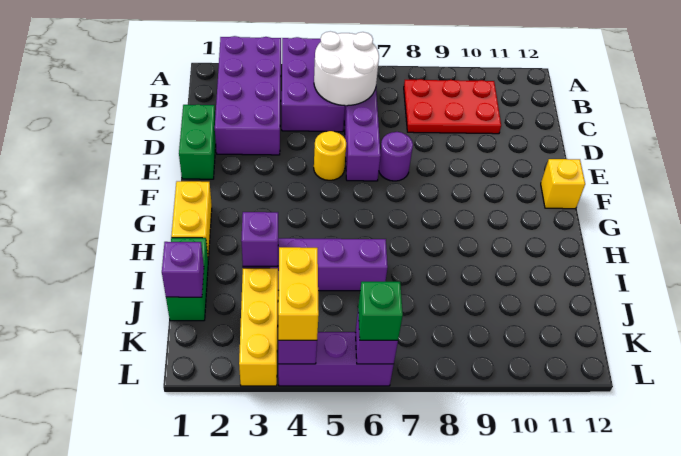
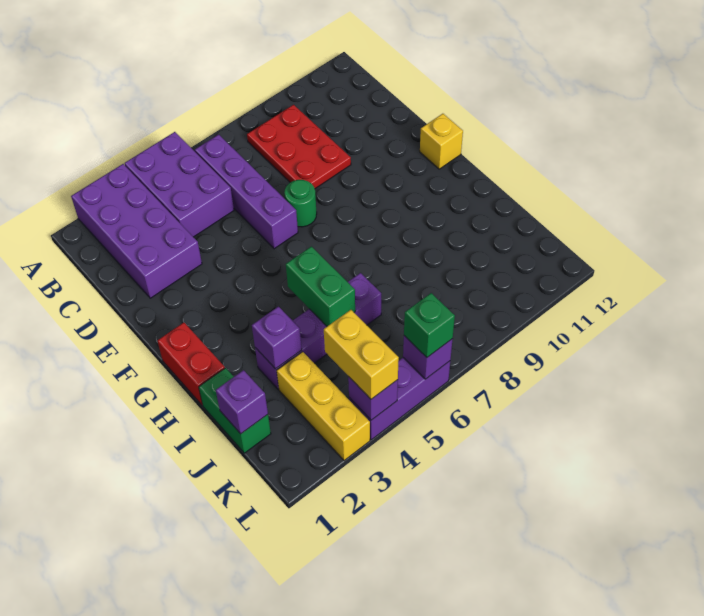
white 2x2 round brick [314,31,379,106] -> none
red 2x3 plate [404,79,501,134] -> red 2x3 plate turned to [247,105,351,189]
green 1x2 brick [179,104,216,179] -> green 1x2 brick moved to [286,246,355,326]
yellow 1x1 round brick [314,131,346,180] -> none
purple 1x1 round brick [379,132,413,181] -> green 1x1 round brick [284,180,317,227]
yellow 1x2 brick [171,181,212,259] -> red 1x2 brick [157,323,225,406]

